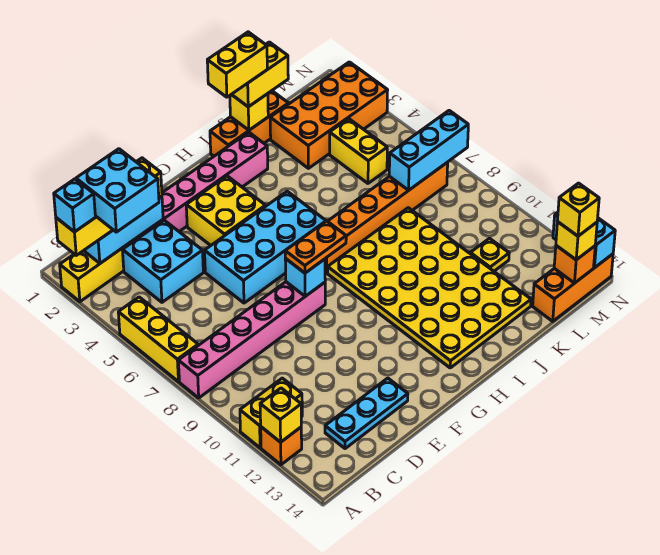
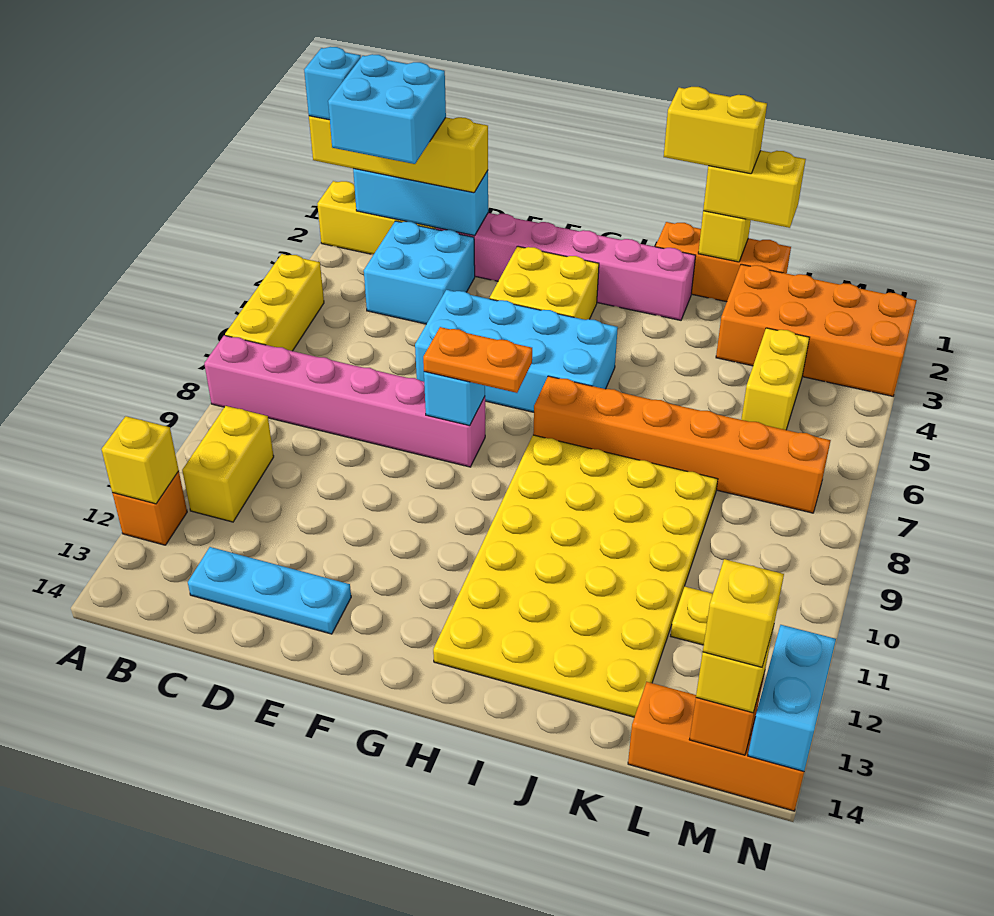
yellow 1x2 brick [240,378,302,448] -> yellow 1x2 brick turned to [182,406,274,522]
cyan 1x3 brick [389,111,468,190] -> none

